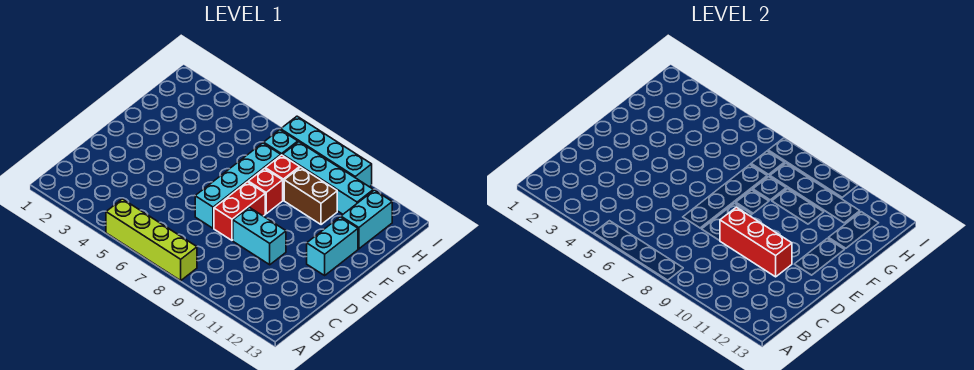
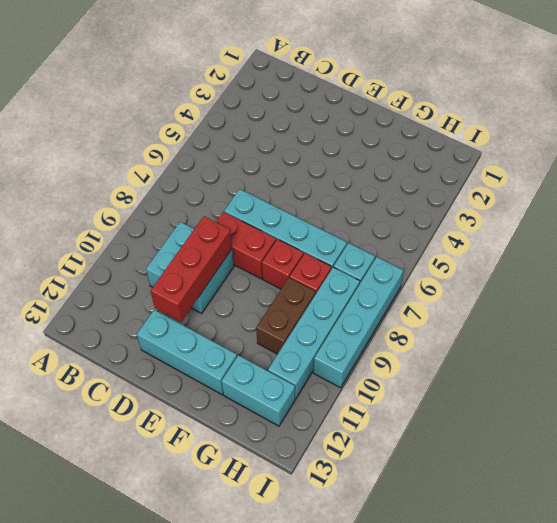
lime 1x4 brick [106,199,197,280] -> none
cyan 1x2 brick [233,207,286,265] -> cyan 2x2 brick [146,222,234,313]
cyan 1x2 brick [307,217,358,275] -> cyan 1x3 brick [137,310,237,394]

